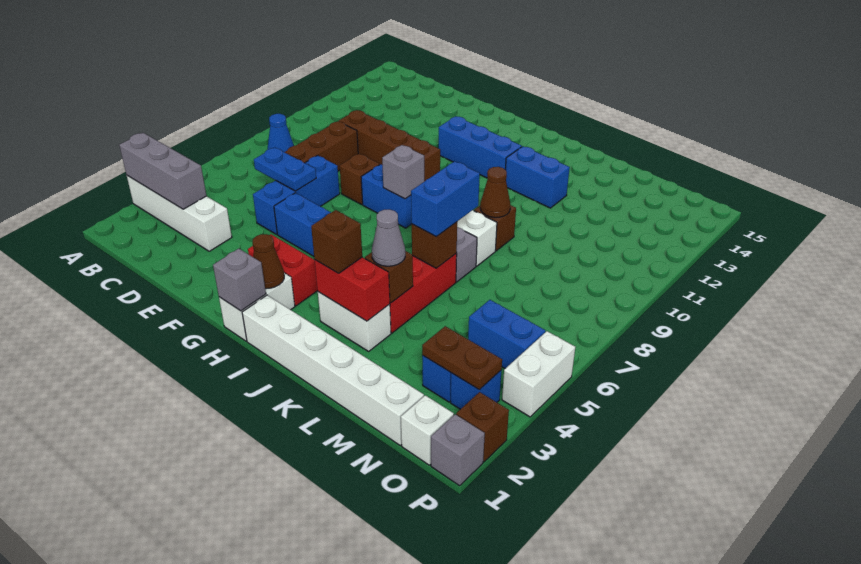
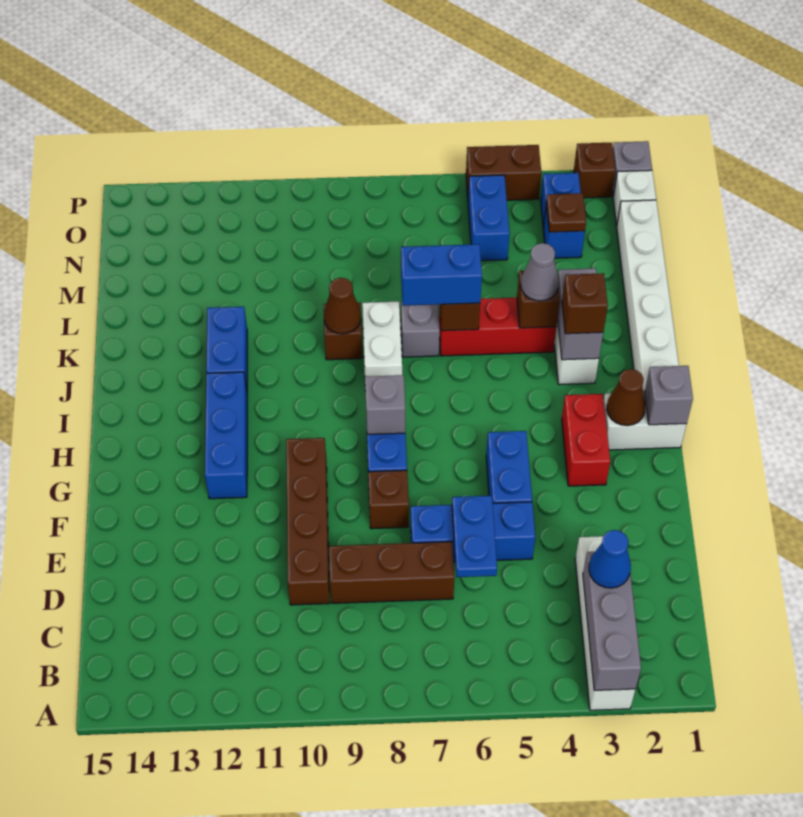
blue 1x1 cone [268,114,294,152] -> blue 1x1 cone moved to [589,530,631,588]
red 1x2 brick [315,257,390,321] -> grey 1x2 brick [558,268,603,360]
brown 1x2 plate [422,326,502,390] -> brown 1x1 plate [546,193,586,232]
white 1x2 brick [502,331,575,417] -> brown 1x2 brick [466,145,541,200]

